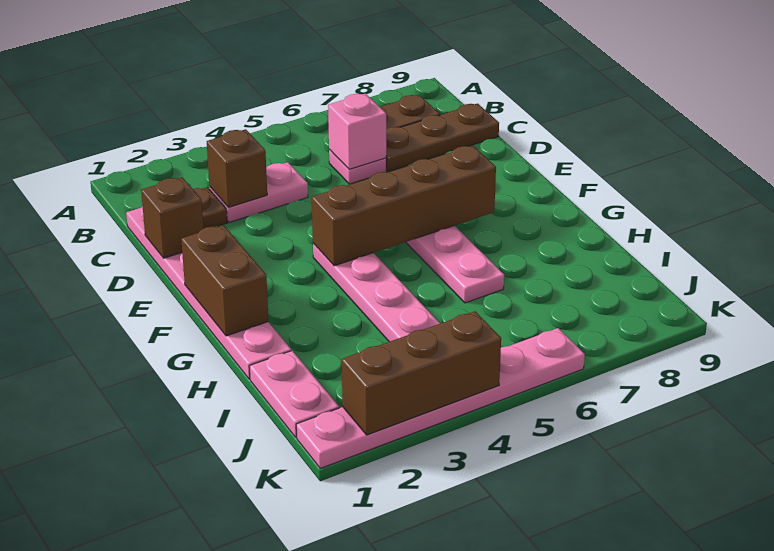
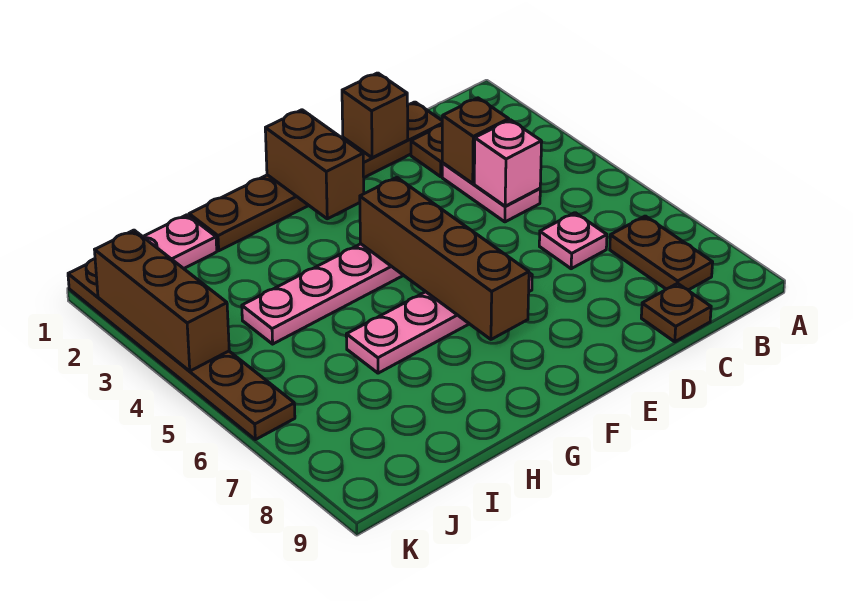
pink 1x6 plate [126,206,291,379] -> brown 1x6 plate [189,102,442,251]
pink 1x1 brick [328,93,386,169] -> pink 1x1 brick moved to [474,120,542,206]
brown 1x3 plate [386,104,499,172] -> brown 1x1 plate [641,283,711,342]
brown 1x2 brick [181,225,268,336] -> brown 1x2 brick turned to [265,110,364,219]
pink 1x6 plate [296,328,585,468] -> brown 1x6 plate [68,259,295,440]

